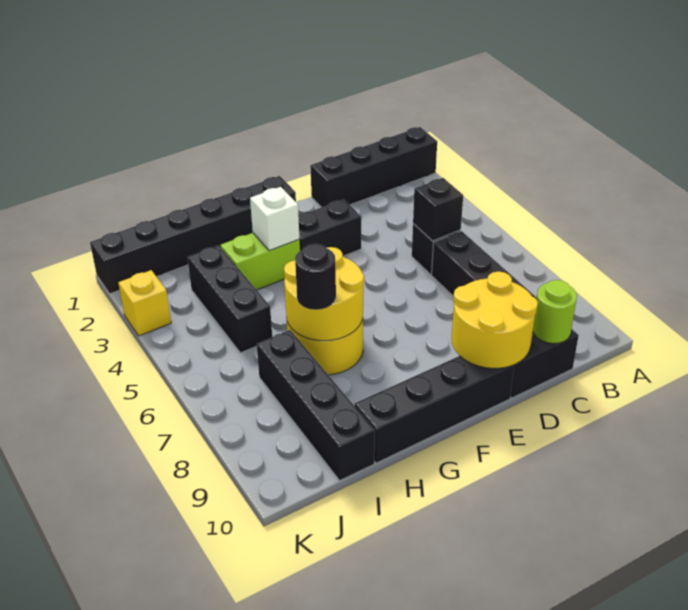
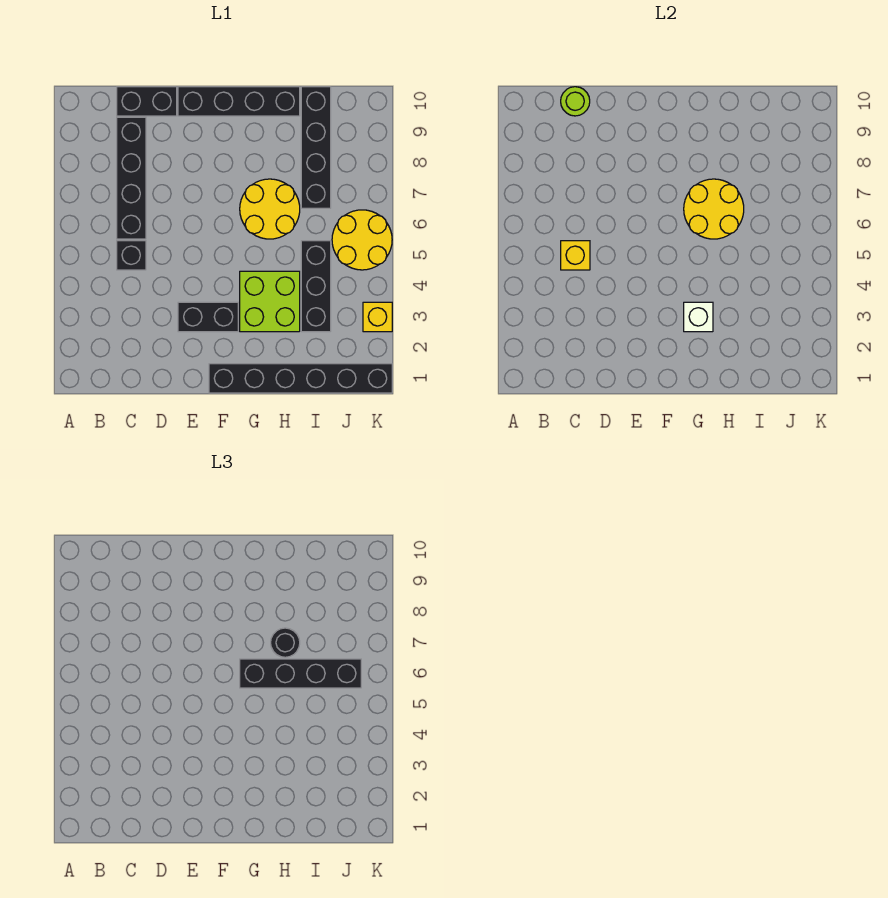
black 1x4 brick [310,127,437,207] -> black 1x4 brick moved to [240,659,361,688]
black 1x1 brick [413,178,463,241] -> yellow 1x1 brick [561,241,590,270]
yellow 2x2 round brick [451,271,538,368] -> yellow 2x2 round brick moved to [332,210,392,270]
lime 1x2 brick [220,233,300,290] -> lime 2x2 brick [240,271,300,332]

